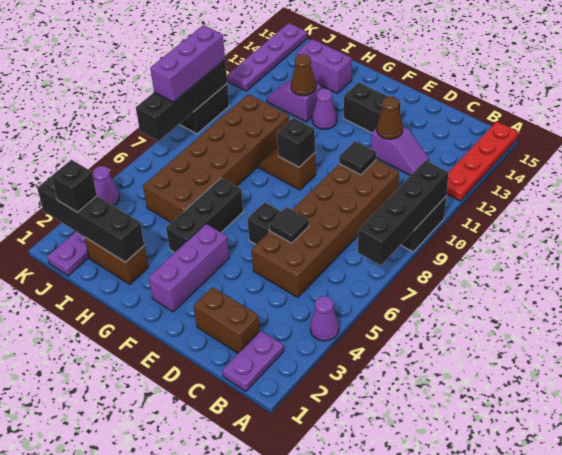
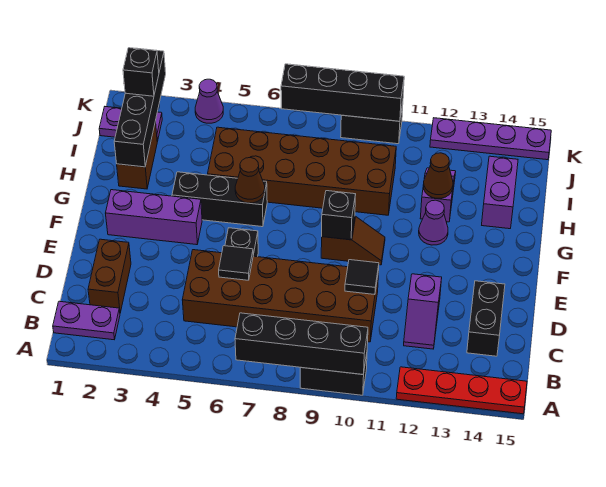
purple 1x1 cone [310,296,339,341] -> none
brown 1x1 cone [377,97,403,139] -> brown 1x1 cone moved to [235,158,265,203]
black 1x2 brick [344,82,401,133] -> black 1x2 brick moved to [467,281,505,356]
brown 1x2 slope [258,148,316,190] -> brown 1x2 slope turned to [321,216,385,265]
purple 1x3 brick [150,25,225,102] -> none

